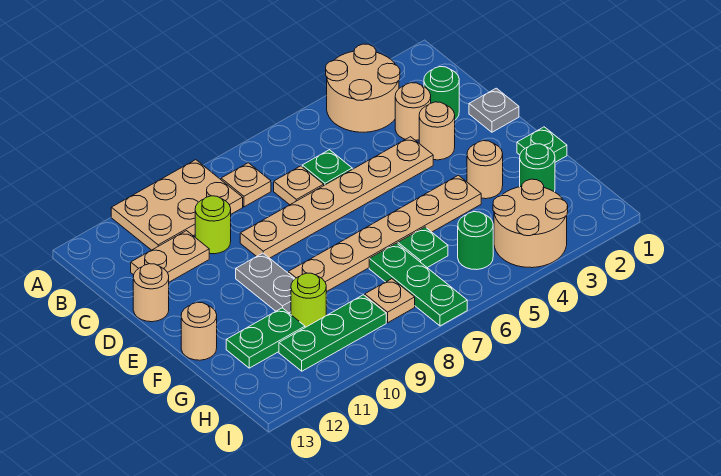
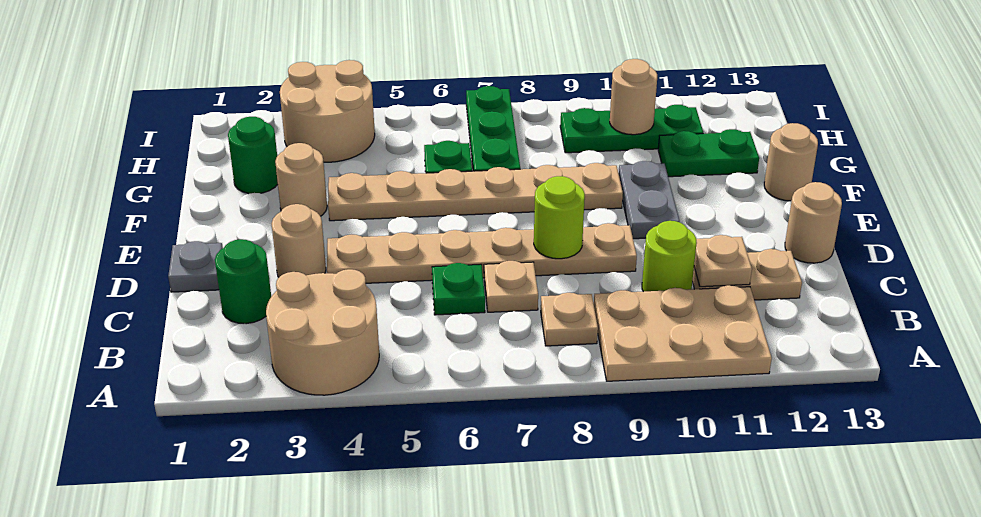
tan 1x1 round brick [395,83,431,140] -> tan 1x1 round brick moved to [610,59,657,135]
green 1x1 plate [517,127,567,162] -> none
lime 1x1 round brick [291,273,326,327] -> lime 1x1 round brick moved to [534,176,585,259]
green 1x1 round brick [458,212,493,270] -> none
tan 1x1 plate [365,279,415,323] -> tan 1x1 plate moved to [694,235,752,287]

